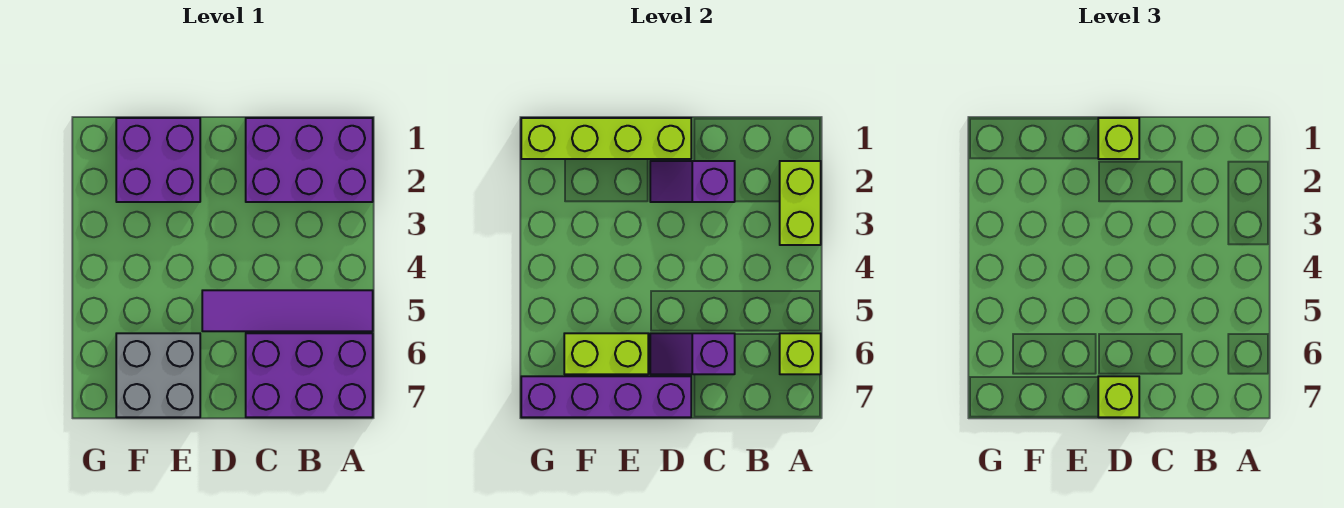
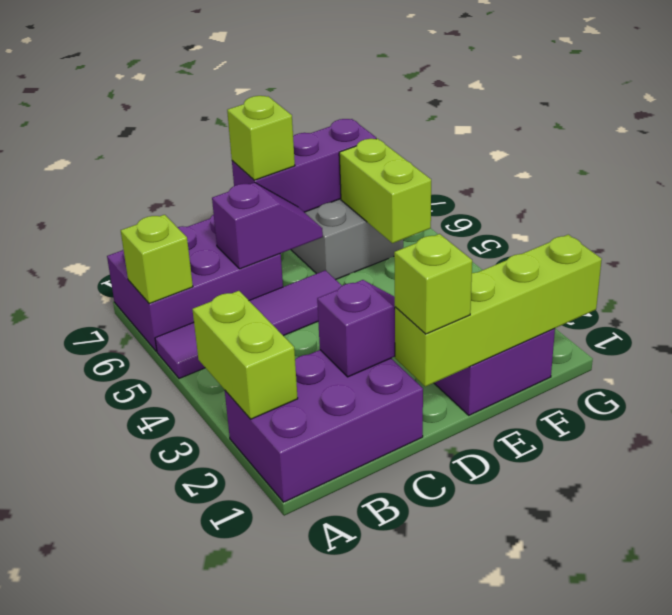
purple 1x4 brick [521,376,691,417] -> purple 1x3 brick [232,119,376,212]
lime 1x2 brick [564,333,648,374] -> lime 1x2 brick turned to [339,139,431,243]

